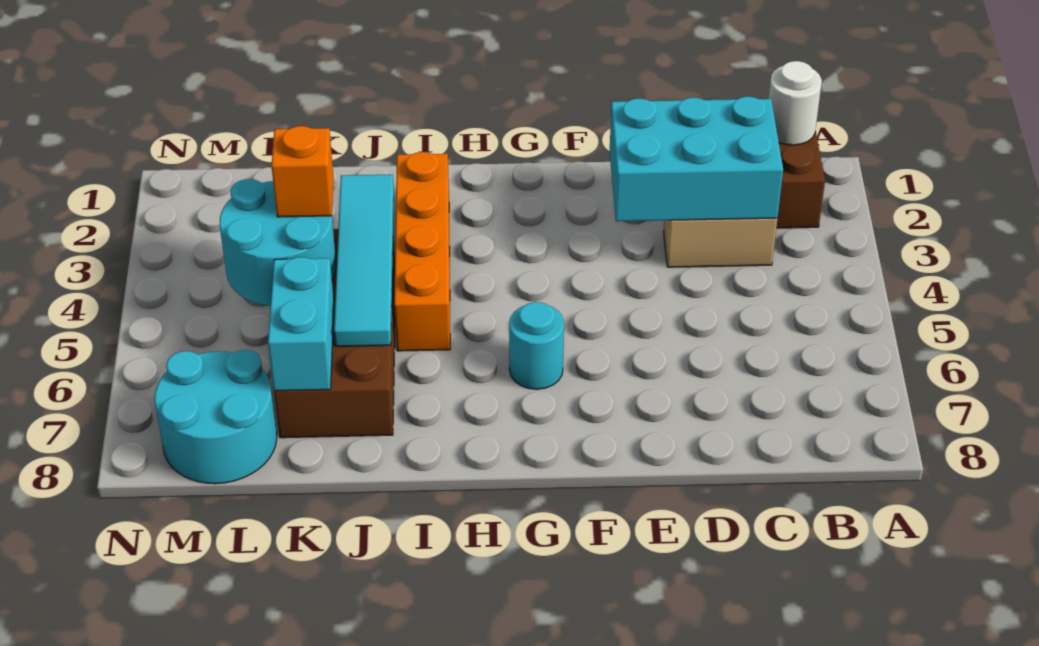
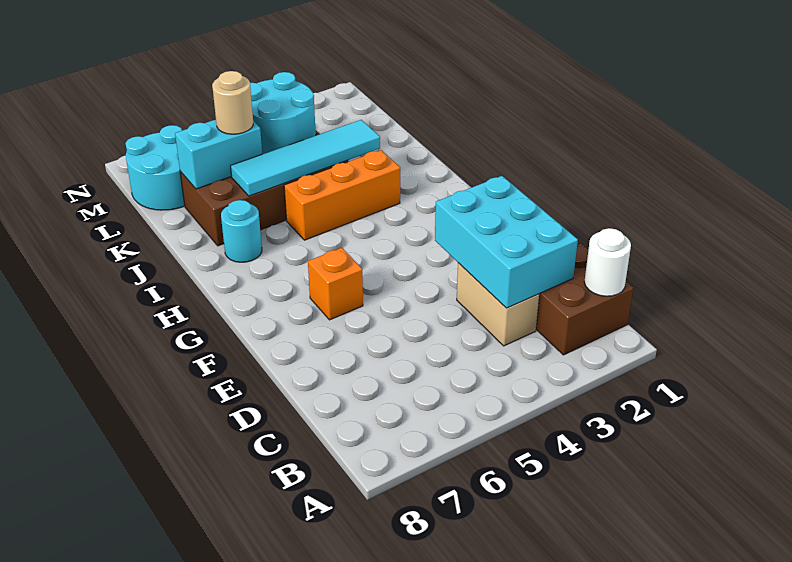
cyan 1x1 round brick [509,302,564,389] -> cyan 1x1 round brick moved to [221,200,262,262]
orange 1x4 brick [394,152,450,351] -> orange 1x3 brick [284,150,400,240]
orange 1x1 brick [272,126,334,217] -> orange 1x1 brick moved to [308,248,363,320]
none -> tan 1x1 round brick [212,71,253,134]

